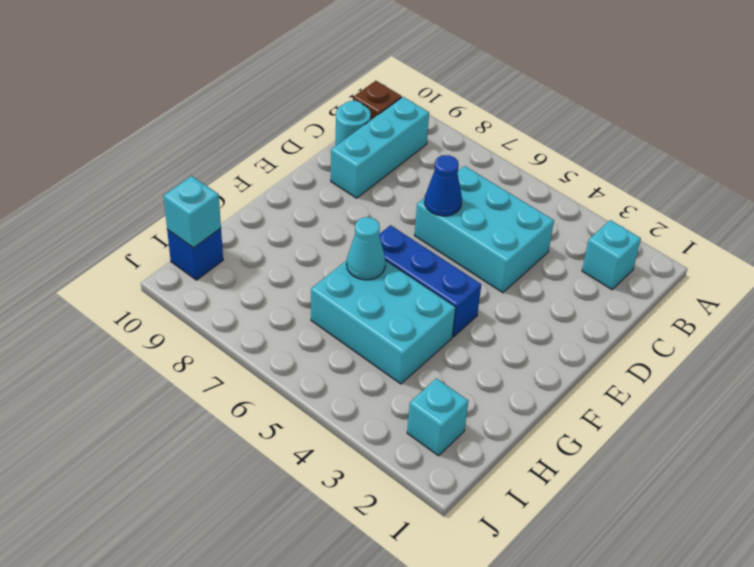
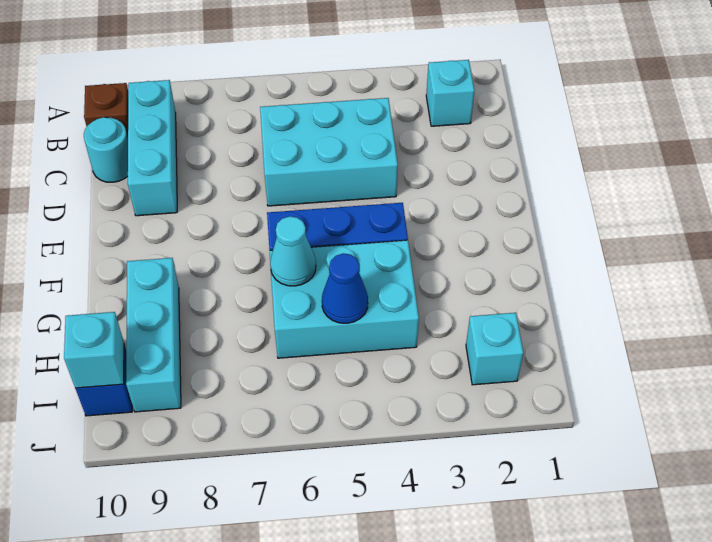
blue 1x1 cone [425,155,462,216] -> blue 1x1 cone moved to [322,253,368,323]
none -> cyan 1x3 brick [126,258,181,412]

